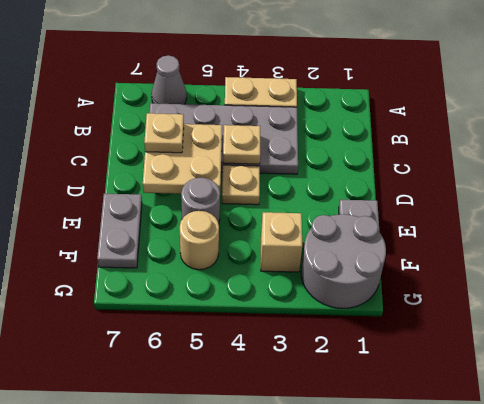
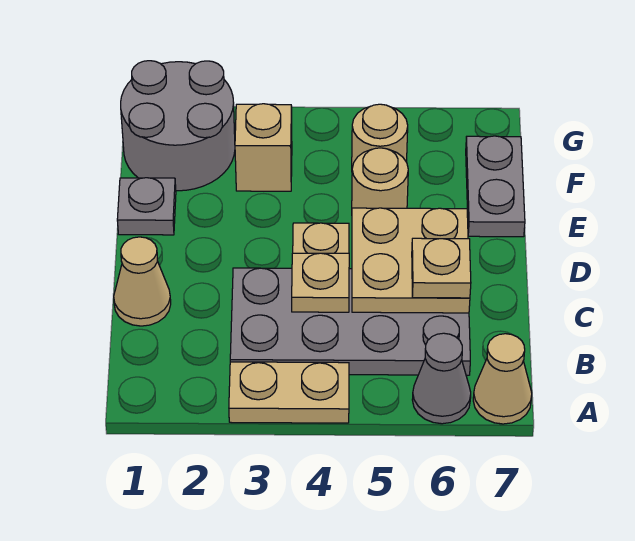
none -> tan 1x1 cone [473,334,532,424]
none -> tan 1x1 cone [114,237,171,326]
grey 1x1 round brick [181,177,220,224] -> tan 1x1 round brick [352,148,408,208]

